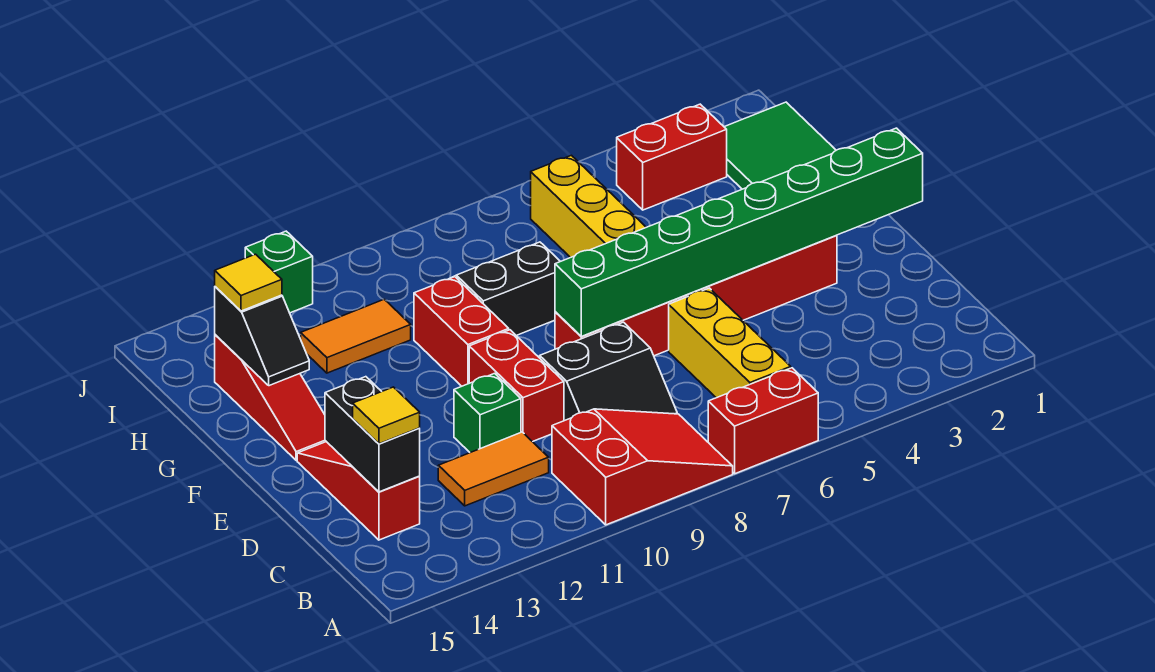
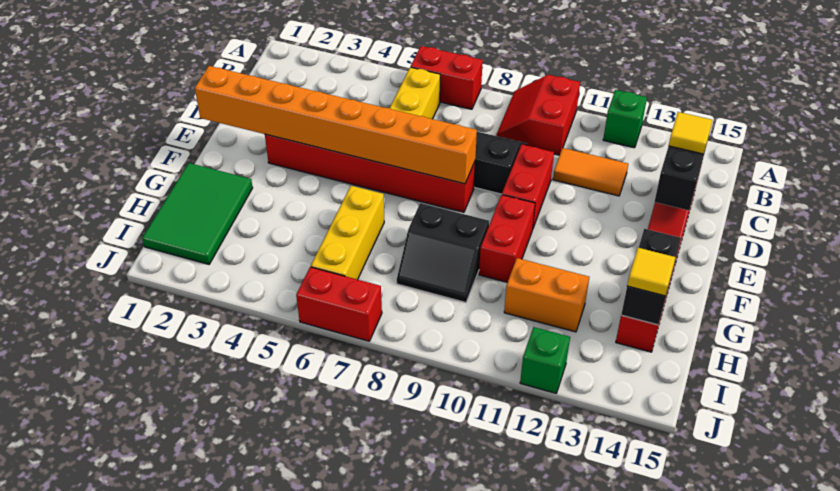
red 2x3 slope [552,409,733,525] -> red 2x2 slope [496,75,580,155]
green 1x1 brick [454,373,521,453] -> green 1x1 brick moved to [603,90,647,148]
green 1x8 brick [555,128,923,336] -> orange 1x8 brick [195,66,477,184]
black 1x2 slope [215,287,309,386] -> black 1x2 brick [621,229,681,325]
orange 1x2 tile [301,299,411,373] -> orange 1x2 brick [504,258,589,332]
red 1x2 brick [617,104,727,210] -> red 1x2 brick moved to [296,267,382,341]

